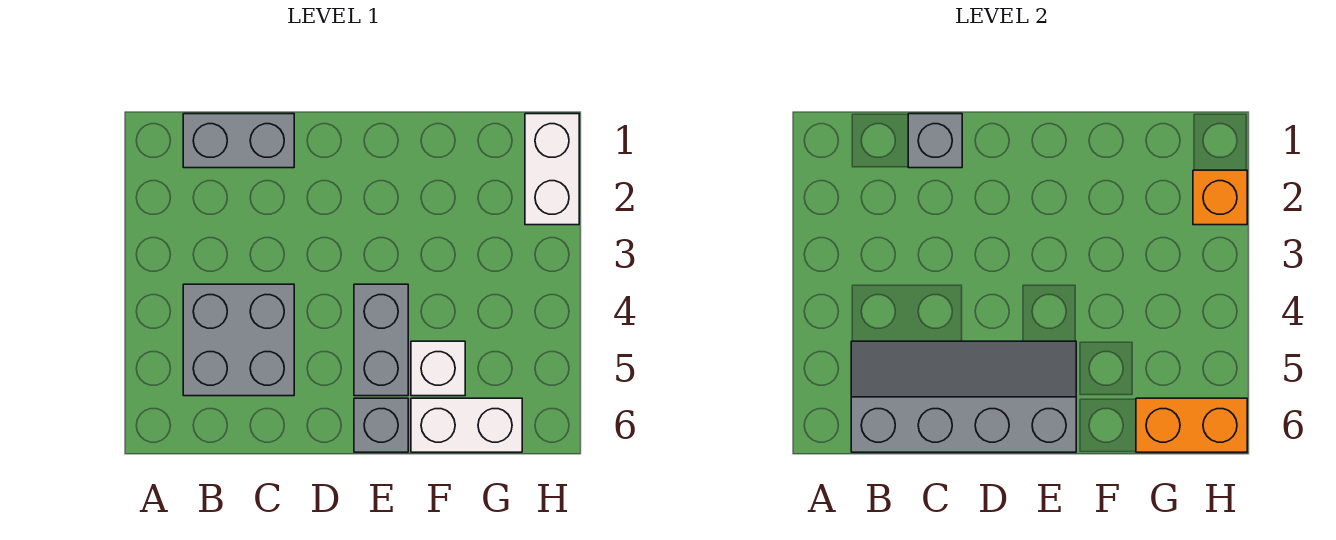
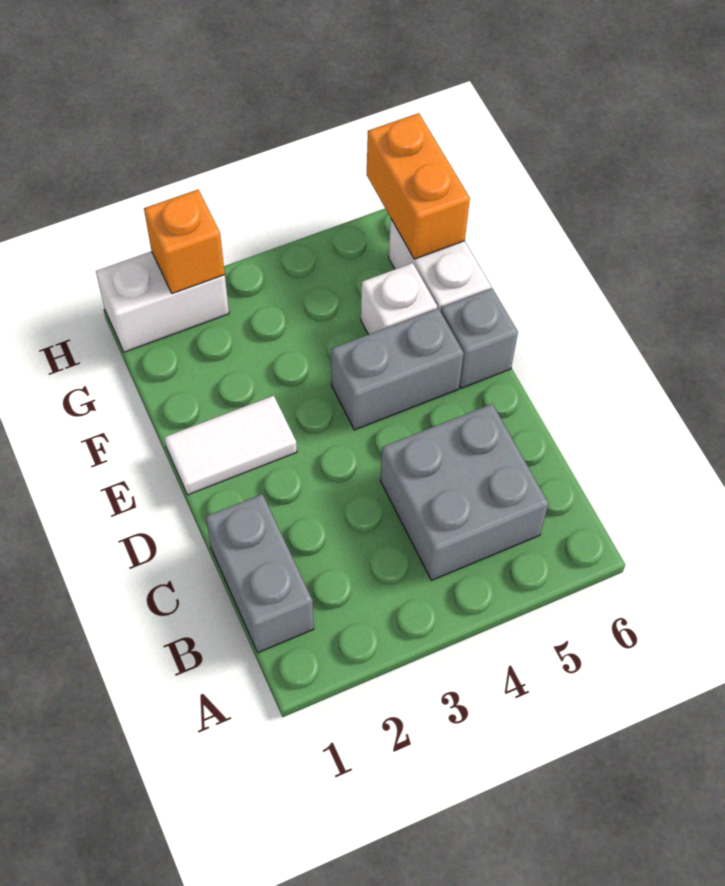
grey 2x4 slope [851,341,1076,452] -> none
grey 1x1 brick [908,114,962,168] -> none
none -> white 1x2 tile [164,396,297,495]

